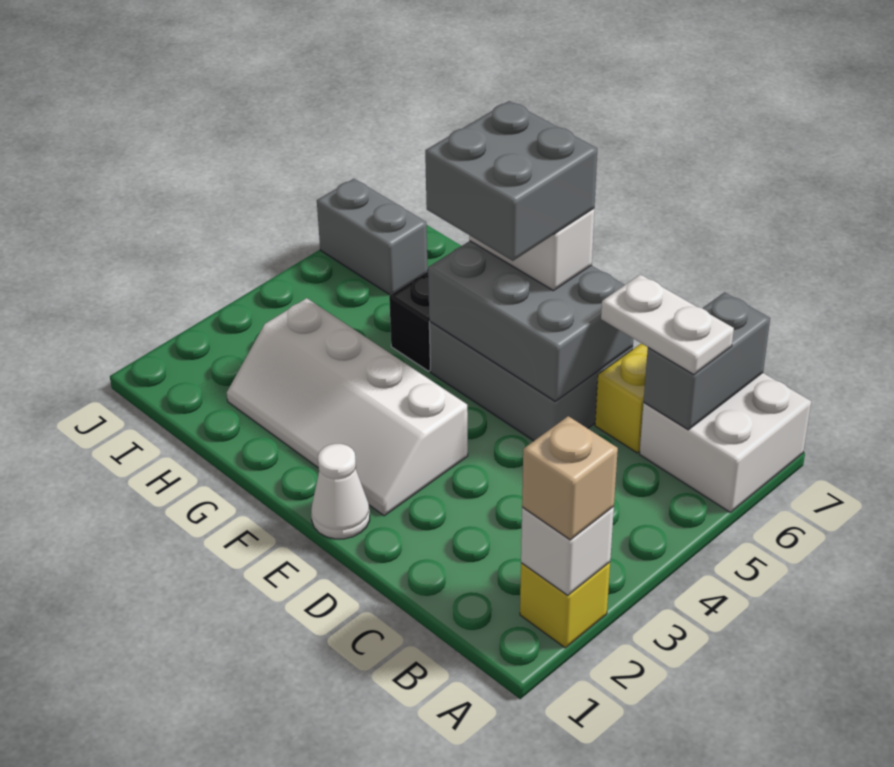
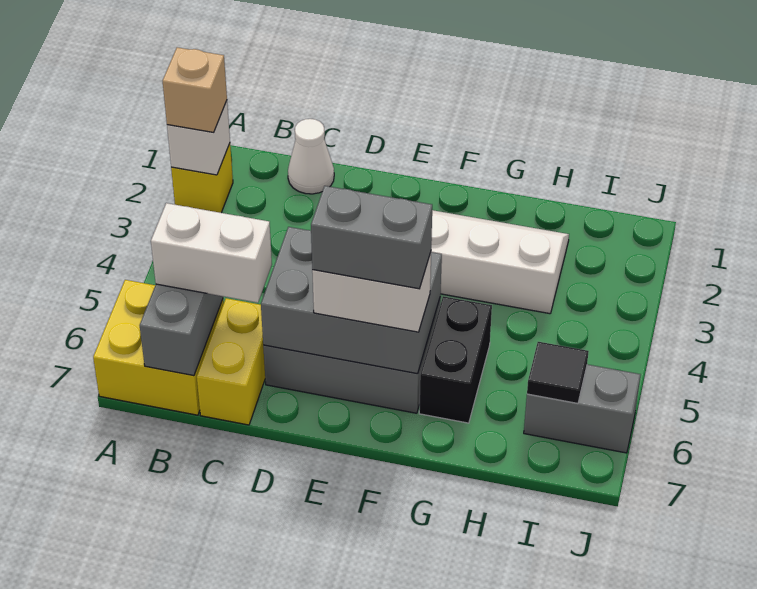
white 2x2 brick [640,373,811,512] -> yellow 2x2 brick [93,280,224,415]
white 1x2 plate [601,274,734,375] -> white 1x2 brick [151,203,272,303]
white 1x1 cone [311,444,370,539] -> white 1x1 cone moved to [288,119,334,194]
grey 2x2 brick [425,101,597,261] -> grey 1x2 brick [311,186,432,289]
none -> black 1x1 tile [527,342,589,403]

